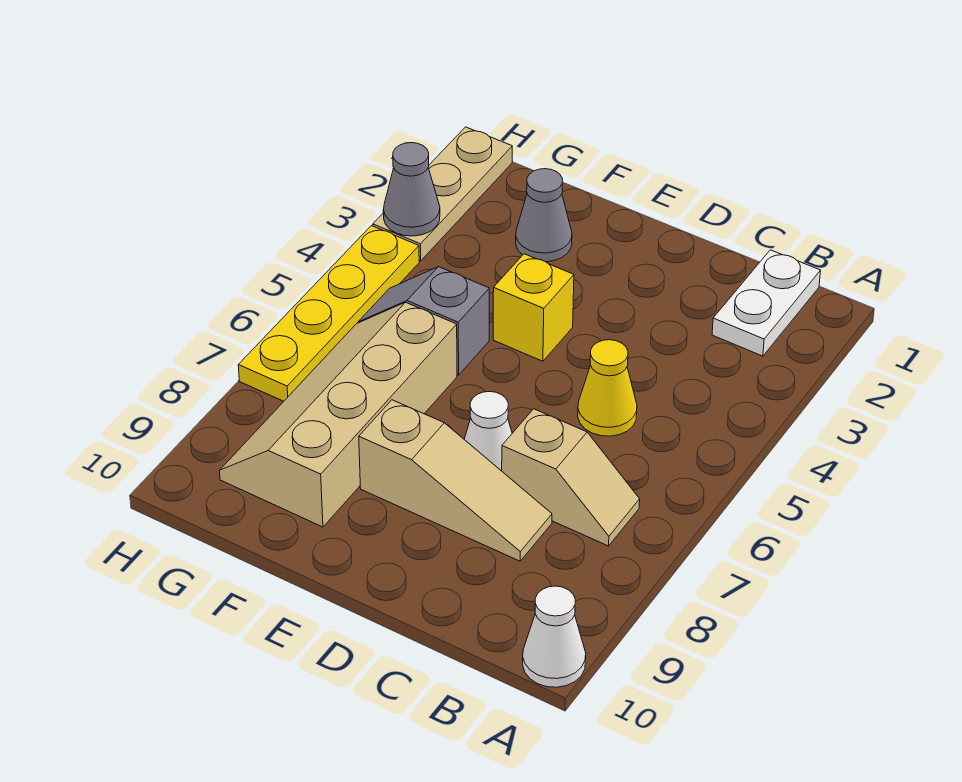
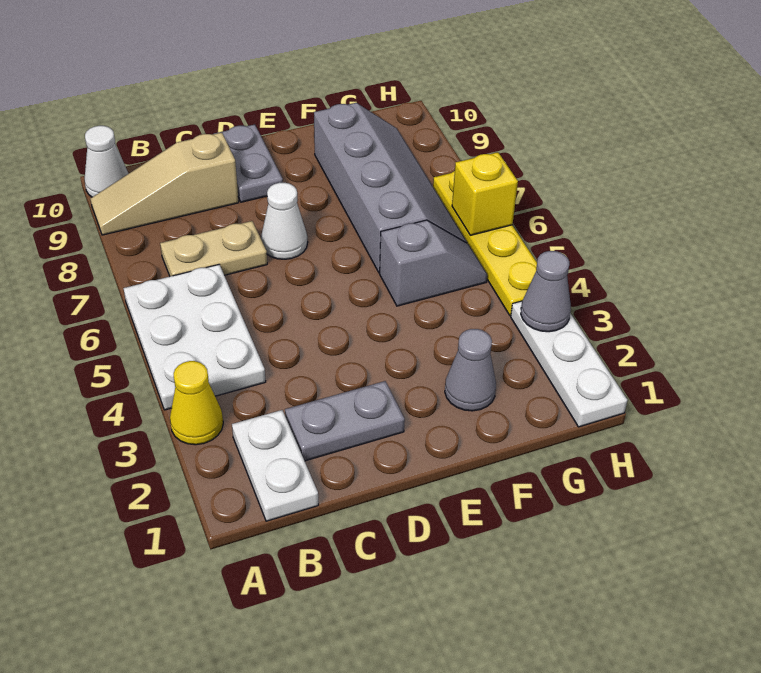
none -> white 2x3 plate [123,265,266,410]
tan 1x2 slope [502,409,640,546] -> tan 1x2 plate [160,221,267,276]
none -> grey 1x2 plate [285,381,405,461]
yellow 1x1 cone [578,340,637,436] -> yellow 1x1 cone moved to [170,361,223,445]
tan 1x3 slope [359,400,552,561] -> tan 1x3 slope moved to [90,133,239,235]
none -> grey 1x2 plate [214,124,283,202]
yellow 1x1 brick [493,254,574,361] -> yellow 1x1 brick moved to [452,152,518,235]
tan 2x4 slope [220,302,457,527] -> grey 2x4 slope [314,103,468,273]
tan 1x3 plate [373,127,512,261] -> white 1x3 plate [511,301,627,427]

